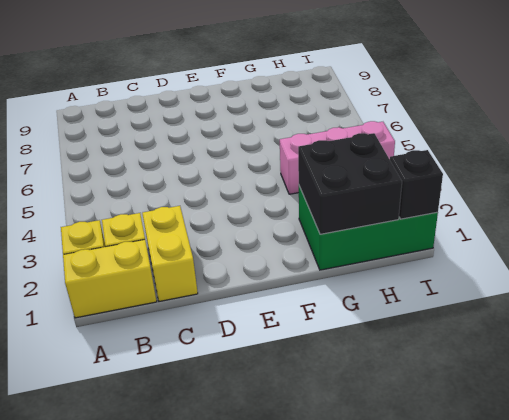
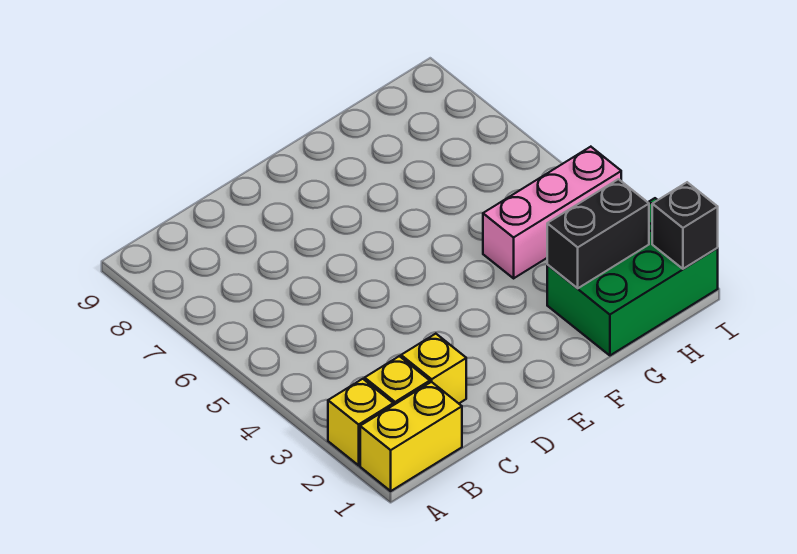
yellow 1x2 brick [142,206,198,301] -> yellow 1x1 brick [401,334,466,403]
black 2x2 brick [298,133,402,234] -> black 1x2 brick [547,179,649,288]

